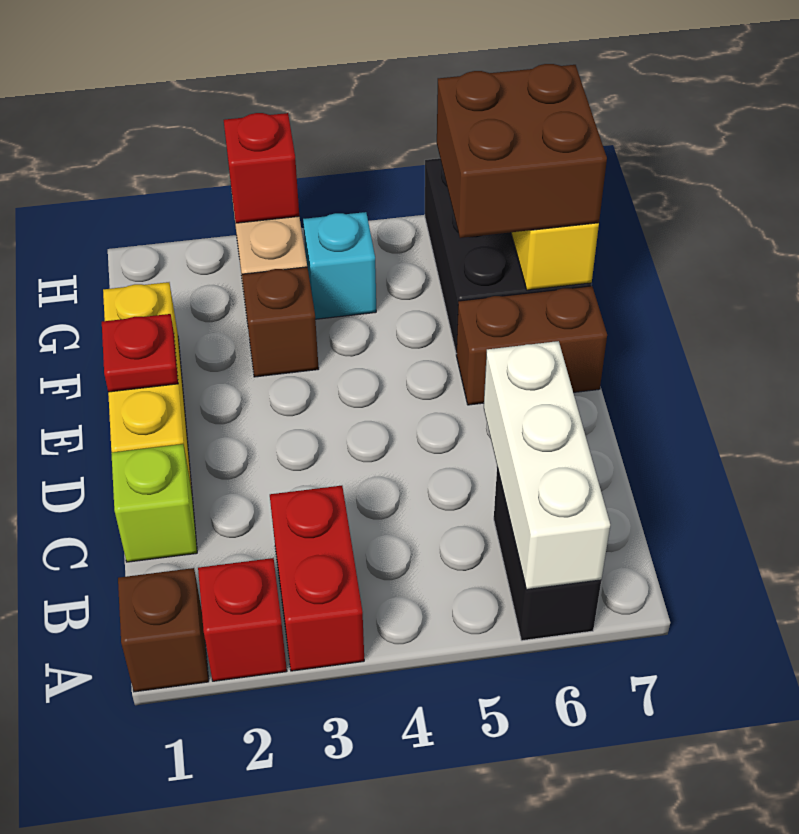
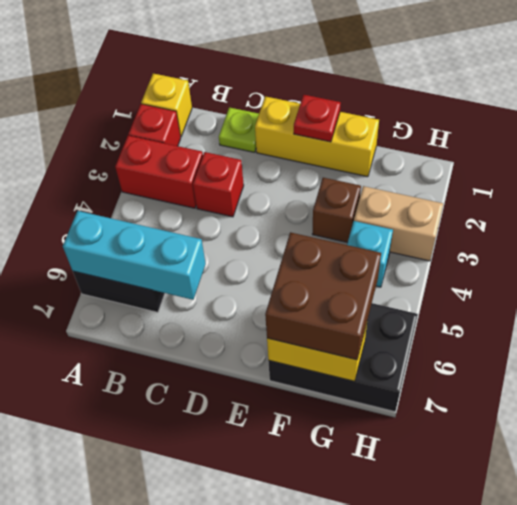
brown 1x1 brick [118,568,209,692] -> yellow 1x1 brick [141,74,192,137]
white 1x3 brick [484,341,610,590] -> cyan 1x3 brick [63,211,206,300]
lime 1x1 brick [111,444,197,562] -> lime 1x1 plate [219,107,259,152]
brown 1x2 brick [456,286,607,405] -> none
red 1x1 brick [224,113,299,223] -> red 1x1 brick moved to [193,152,244,217]

